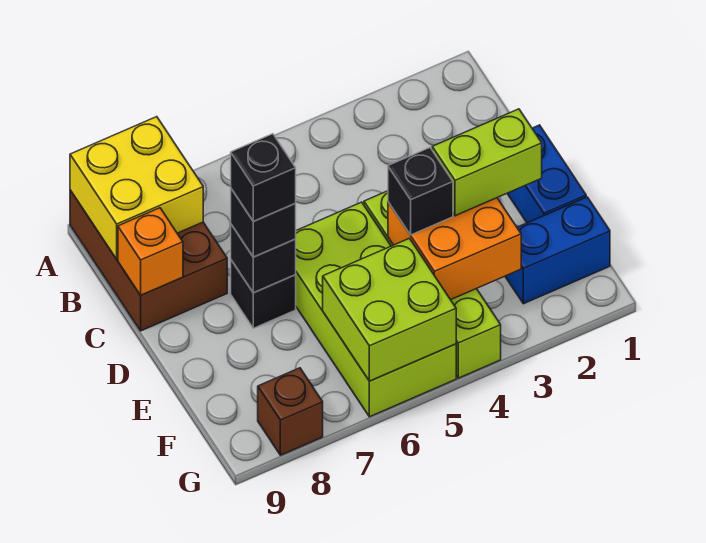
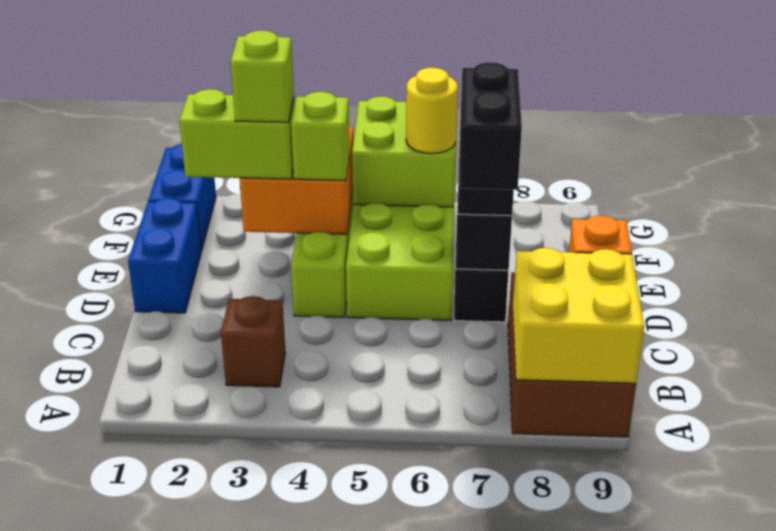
black 1x1 brick [231,134,296,221] -> black 1x2 brick [460,62,522,190]
none -> lime 1x1 brick [231,31,294,122]
black 1x1 brick [388,148,453,235] -> lime 1x1 brick [291,92,349,181]
blue 1x2 brick [505,197,610,304] -> blue 1x2 brick turned to [148,144,216,250]
none -> yellow 1x1 round brick [406,68,458,154]
brown 1x1 brick [258,368,323,455] -> brown 1x1 brick moved to [221,296,285,387]

